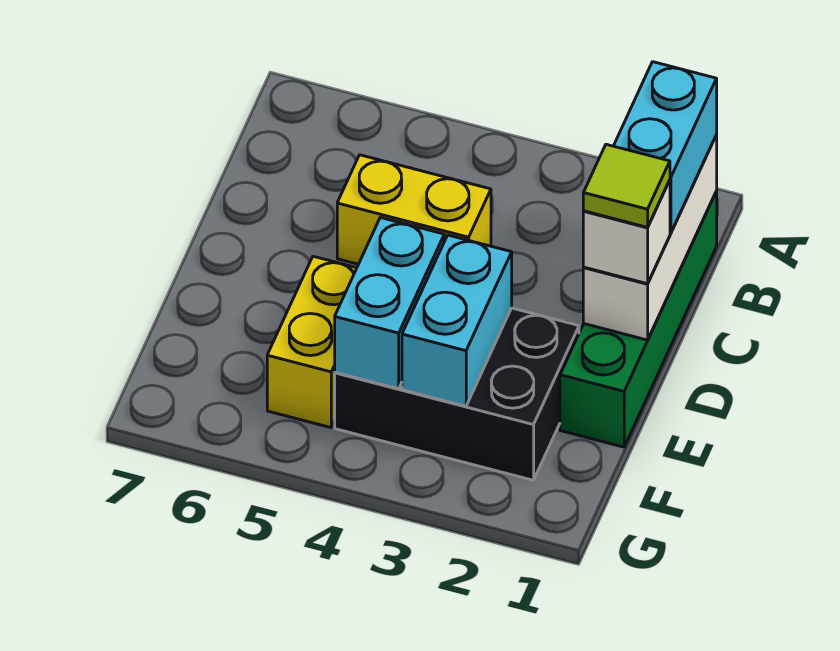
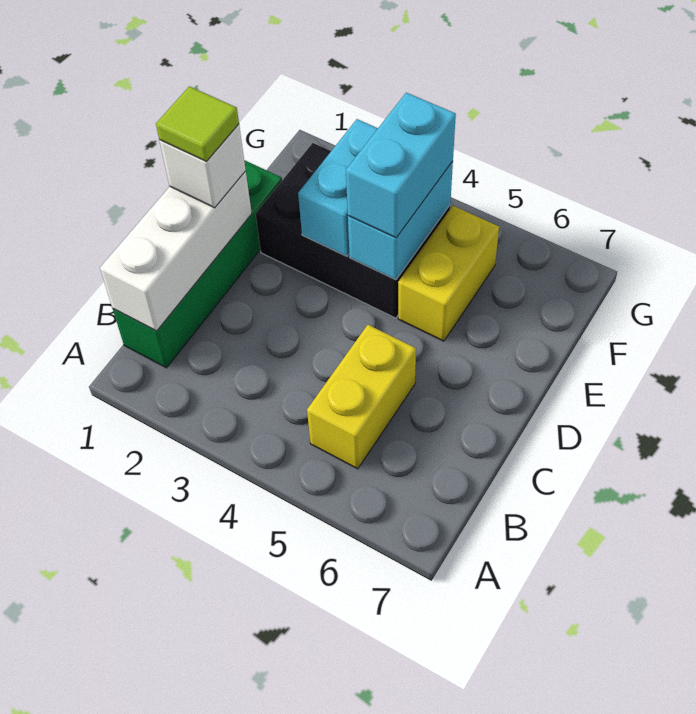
cyan 1x2 brick [614,62,717,233] -> cyan 1x2 brick moved to [346,93,456,238]
yellow 1x2 brick [337,155,491,264] -> yellow 1x2 brick turned to [307,325,416,469]

